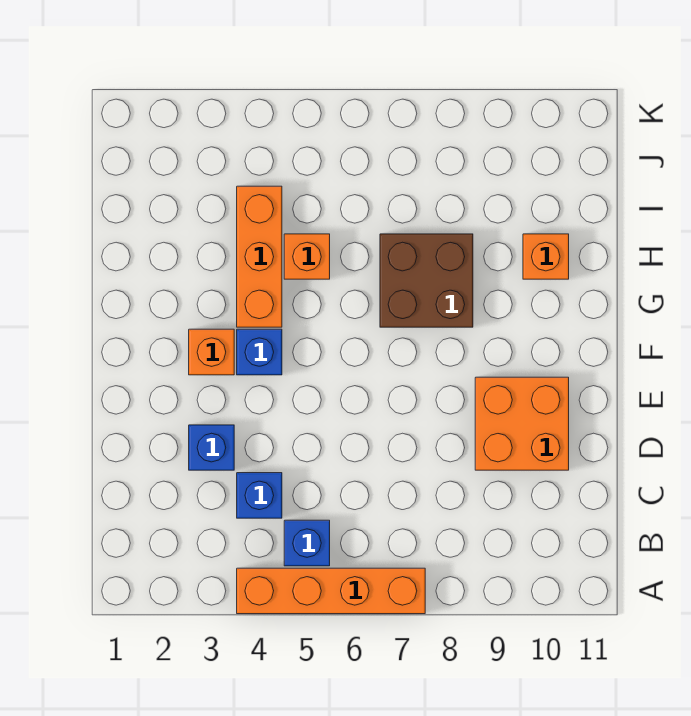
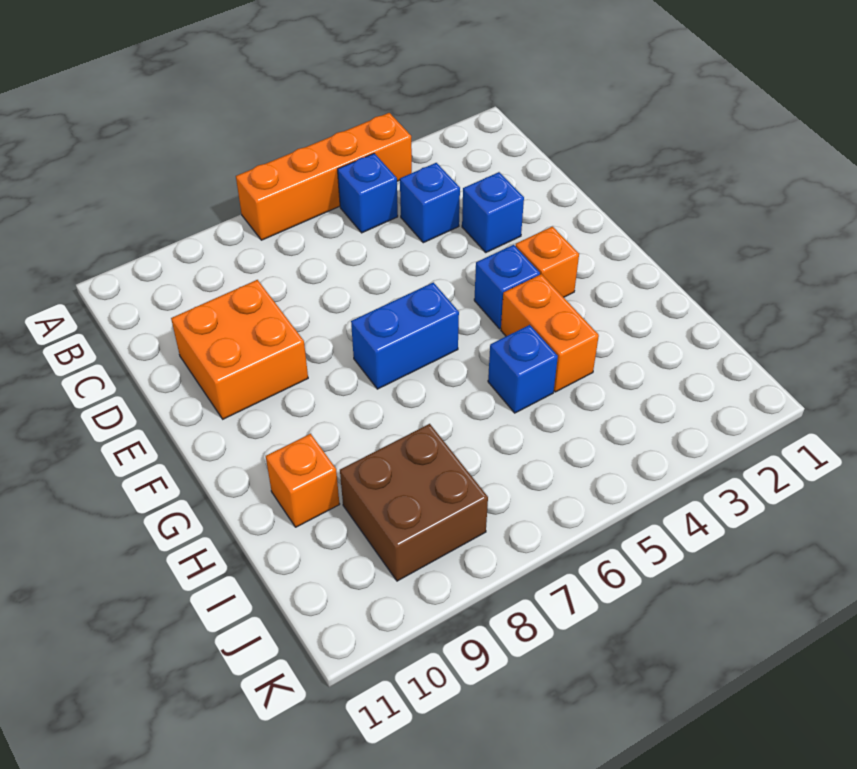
none -> blue 1x2 brick [351,282,459,389]
orange 1x3 brick [237,186,282,327] -> orange 1x2 brick [501,274,599,392]
brown 2x2 brick [380,234,473,327] -> brown 2x2 brick moved to [340,424,488,581]
orange 1x1 brick [284,234,330,279] -> blue 1x1 brick [488,325,558,413]

